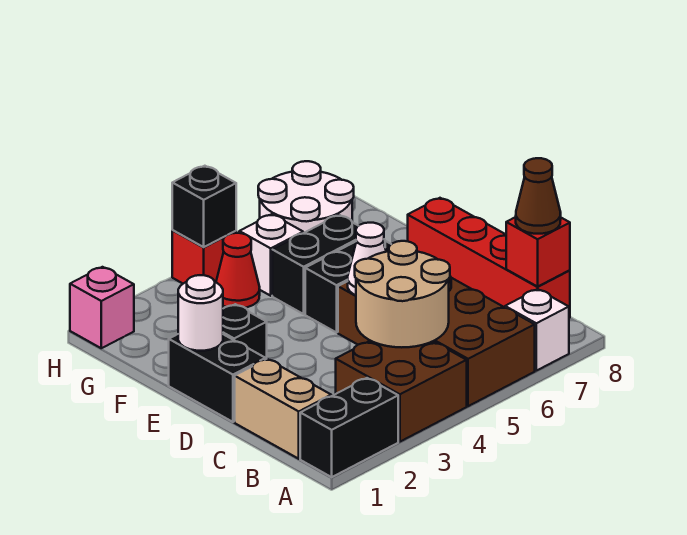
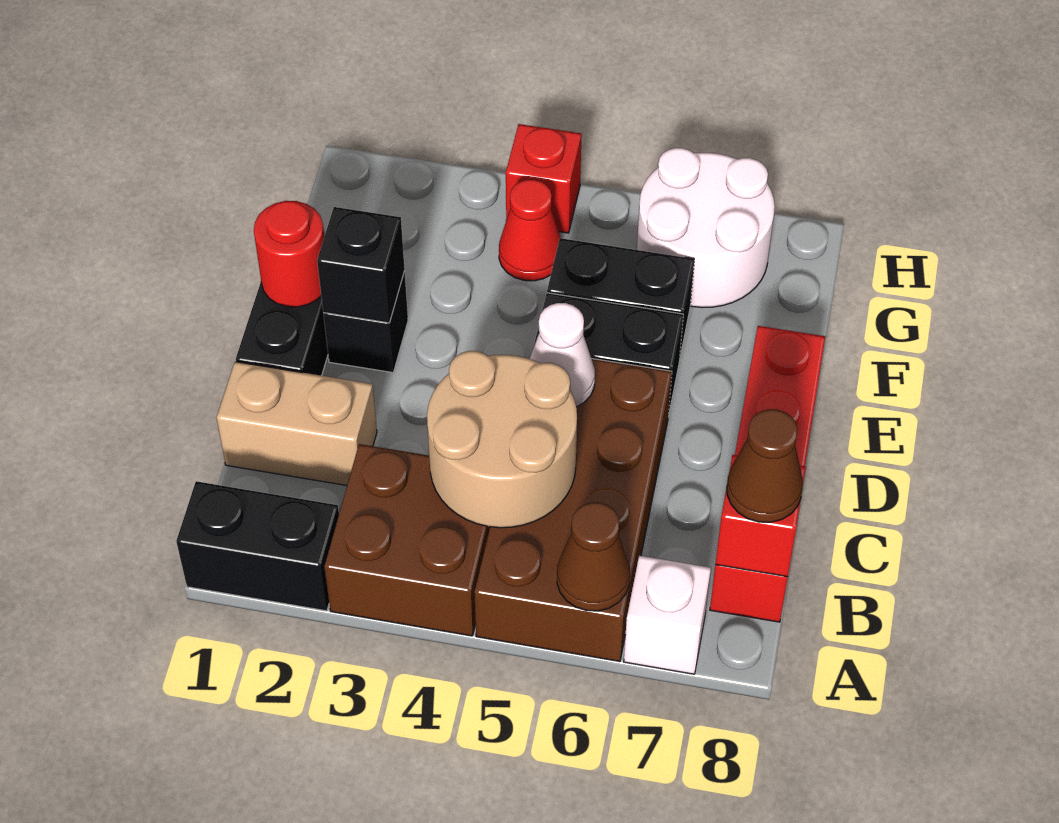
none -> brown 1x1 cone [557,502,630,611]
tan 1x2 brick [235,359,331,459] -> tan 1x2 brick turned to [217,362,377,485]
white 1x1 round brick [178,275,223,351] -> red 1x1 round brick [254,201,324,307]
white 1x1 brick [239,214,303,296] -> none
pink 1x1 brick [70,267,134,348] -> none
black 1x1 brick [172,166,236,247] -> black 1x1 brick moved to [317,207,405,323]

